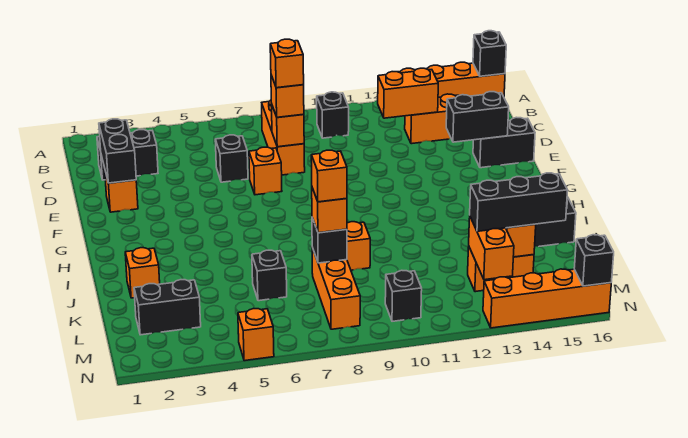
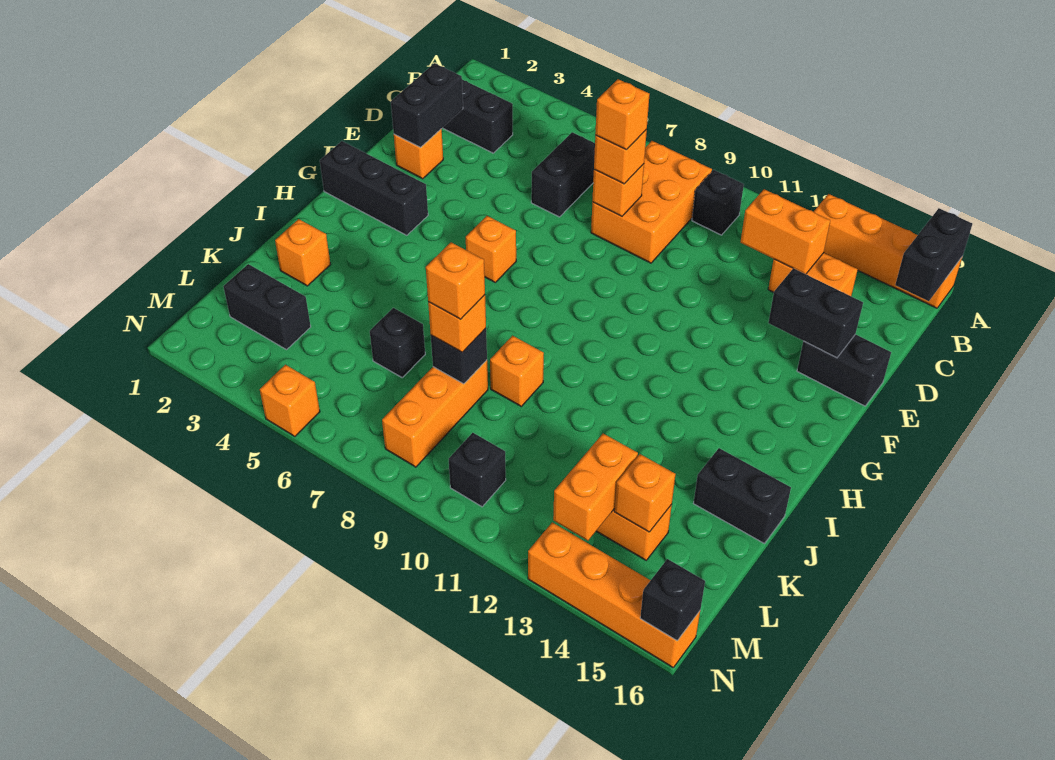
black 1x1 brick [473,31,506,76] -> black 1x2 brick [895,208,972,301]
orange 1x3 brick [262,100,305,175] -> orange 2x3 brick [591,141,712,263]
black 1x1 brick [215,135,248,182] -> black 1x2 brick [531,132,595,217]
orange 1x1 brick [249,147,282,195] -> orange 1x1 brick moved to [466,216,516,282]
black 1x3 brick [470,173,568,231] -> black 1x3 brick moved to [320,141,428,235]

